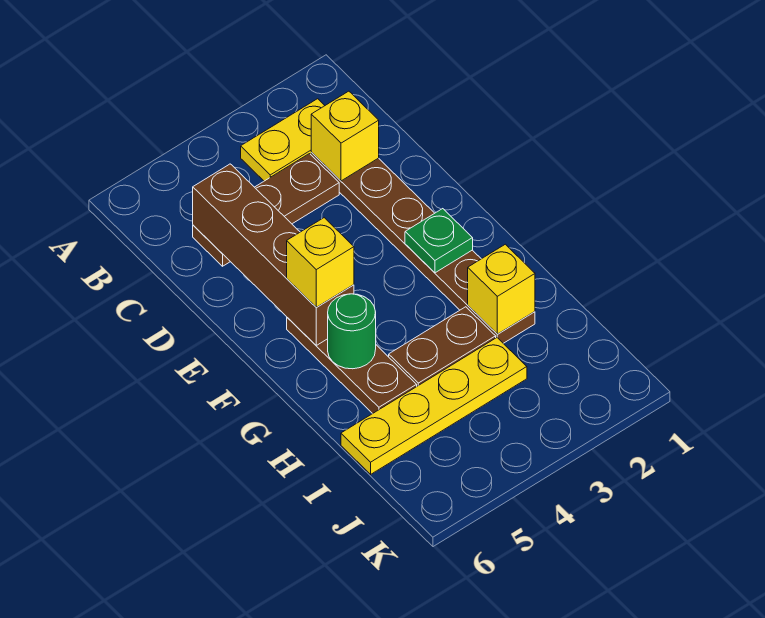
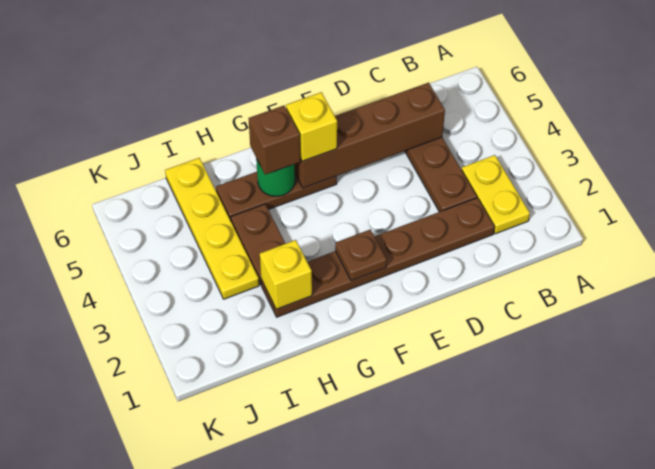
yellow 1x1 brick [311,91,379,181] -> none
green 1x1 plate [405,209,473,273] -> brown 1x1 plate [335,230,387,281]
none -> brown 1x1 brick [248,106,300,175]

